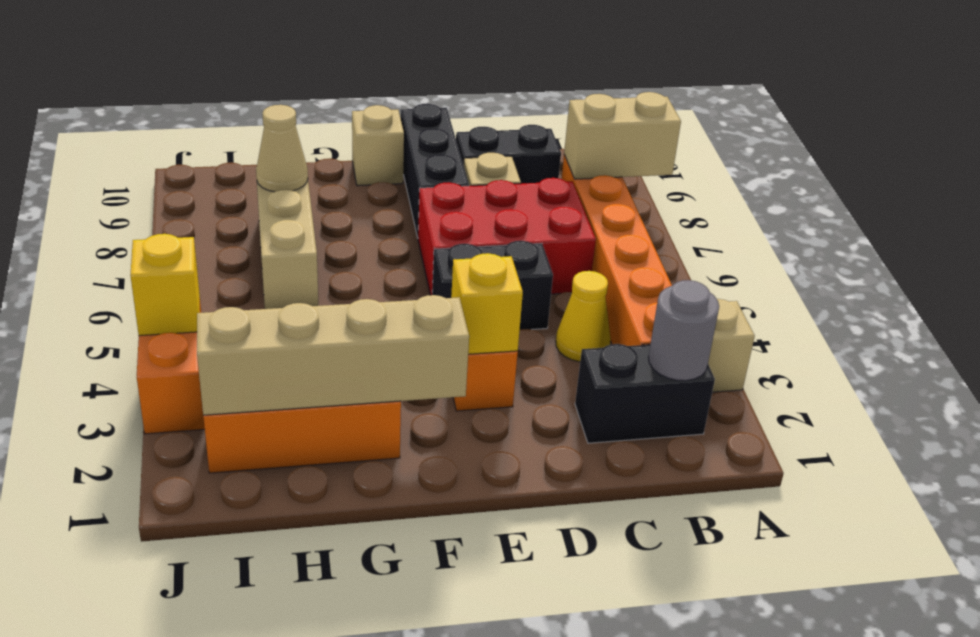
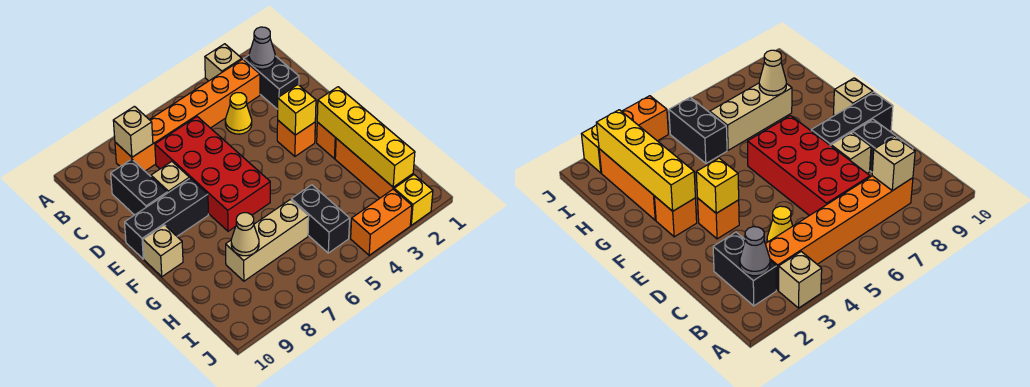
tan 1x2 brick [564,92,681,179] -> tan 1x1 brick [113,106,153,157]
grey 1x1 round brick [648,280,719,381] -> grey 1x1 cone [249,27,275,69]
red 2x3 brick [418,178,596,295] -> red 2x4 brick [155,117,270,231]
black 1x2 brick [432,241,553,330] -> black 1x2 brick moved to [291,185,350,253]
none -> orange 1x1 brick [317,122,336,159]
tan 1x4 brick [197,295,469,415] -> yellow 1x4 brick [317,87,415,187]
yellow 1x1 brick [130,234,200,336] -> yellow 1x1 brick moved to [394,175,433,225]

